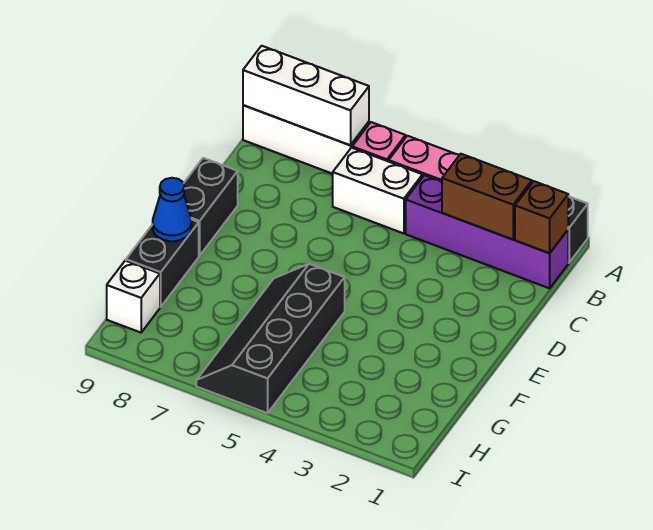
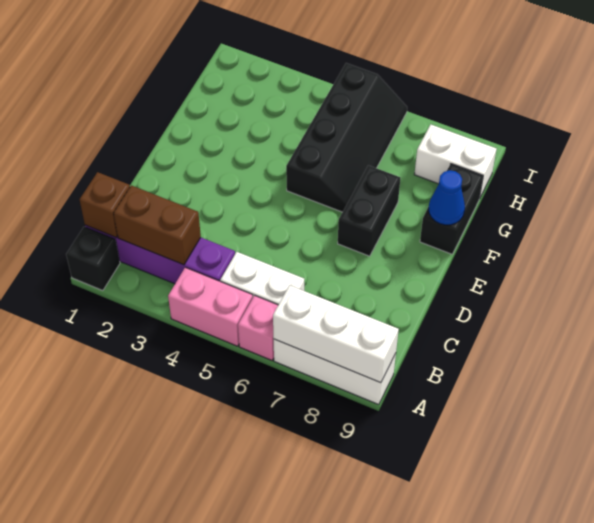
black 1x2 brick [184,158,238,256] -> black 1x2 brick moved to [338,165,400,256]
white 1x1 brick [107,261,160,333] -> white 1x2 brick [414,125,496,199]

